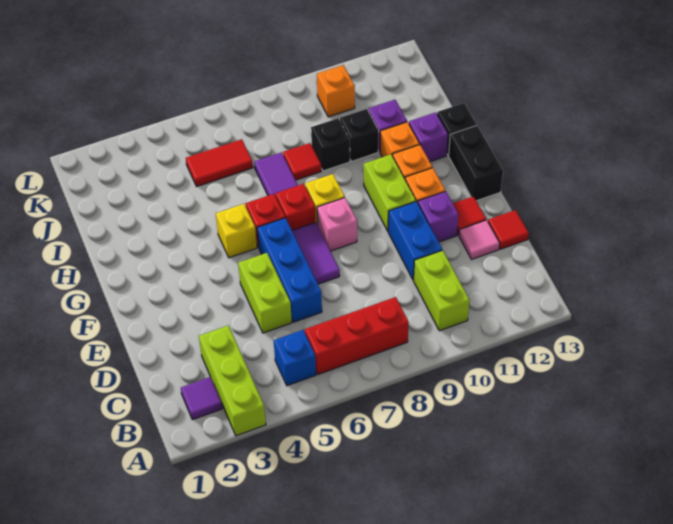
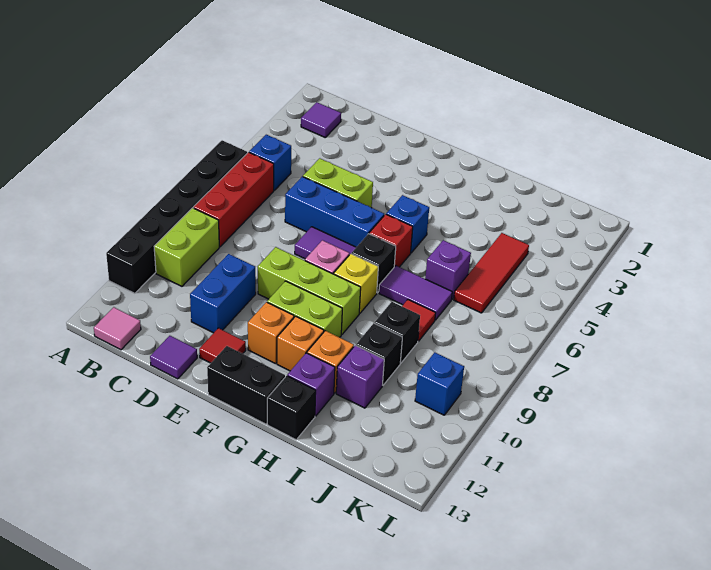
lime 1x3 brick [199,326,266,436] -> lime 1x3 brick moved to [258,247,361,334]
none -> black 1x6 brick [106,140,247,293]
lime 1x2 brick [414,250,470,331] -> lime 1x2 brick turned to [154,208,219,286]
blue 1x2 brick [388,201,442,280] -> blue 1x2 brick turned to [190,254,256,333]
pink 1x1 tile [459,220,500,259] -> pink 1x1 tile moved to [94,307,141,350]
red 1x1 tile [488,210,529,249] -> purple 1x1 tile [150,336,197,379]
purple 1x1 brick [418,191,459,242] -> purple 1x1 brick moved to [425,240,471,299]
yellow 1x1 brick [216,204,257,258] -> blue 1x1 brick [386,195,429,253]
red 1x1 brick [276,184,316,230] -> black 1x1 brick [352,234,396,293]
red 1x2 tile [186,139,253,187] -> red 1x3 tile [454,233,529,313]
orange 1x1 brick [317,65,355,117] -> blue 1x1 brick [415,352,464,415]

